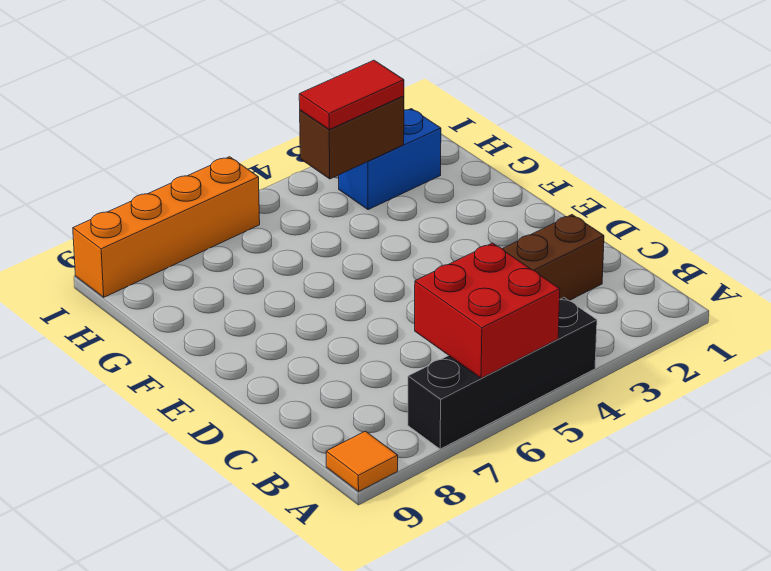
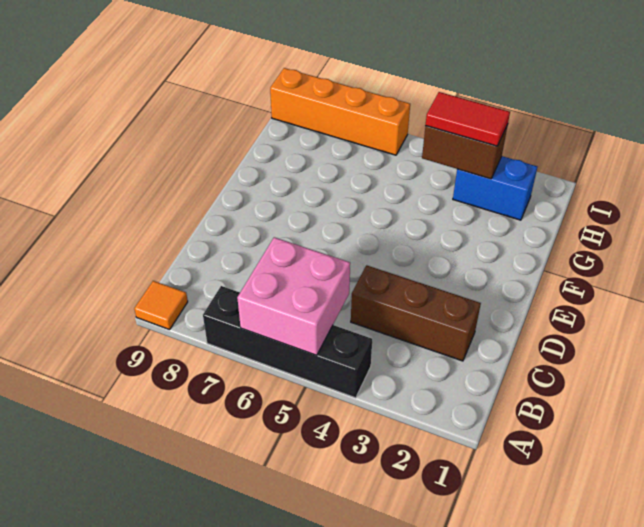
red 2x2 brick [415,243,560,378] -> pink 2x2 brick [237,237,350,355]

